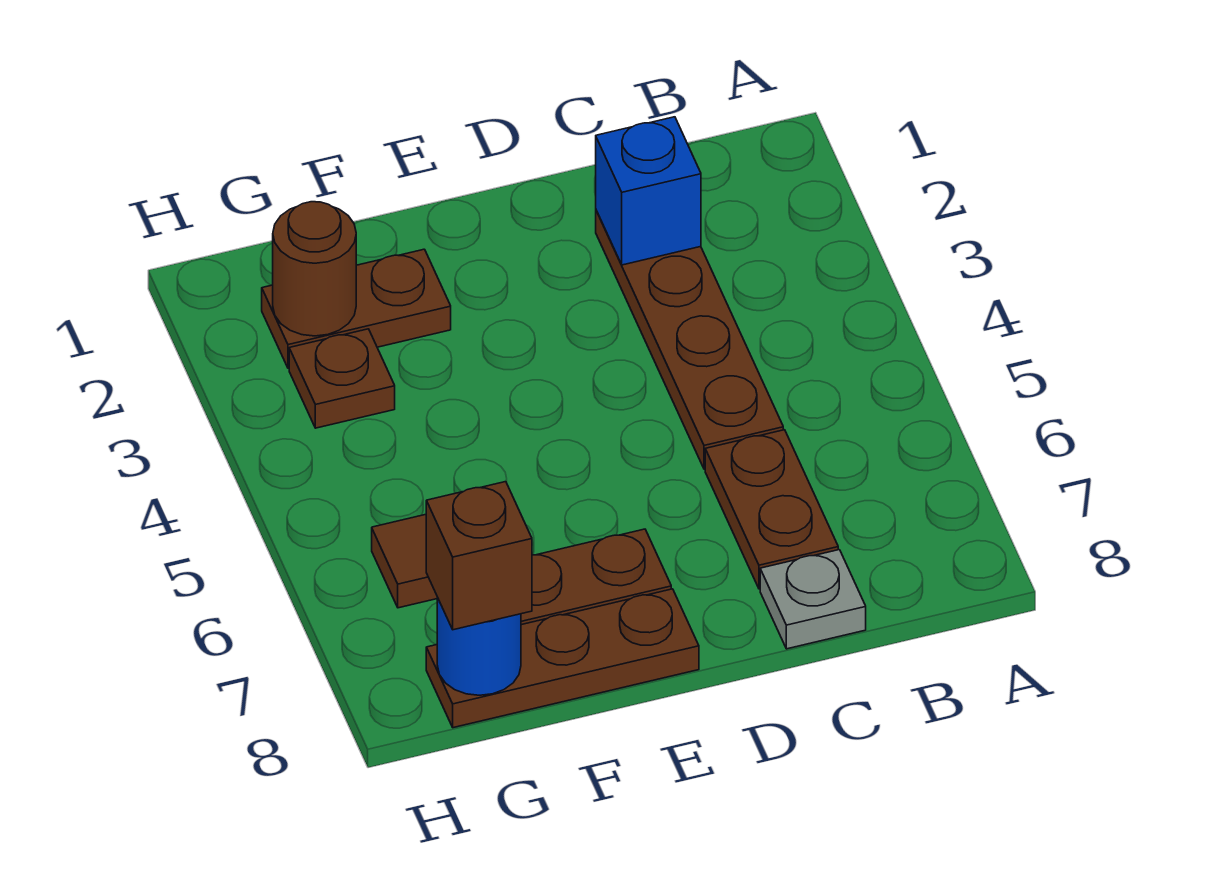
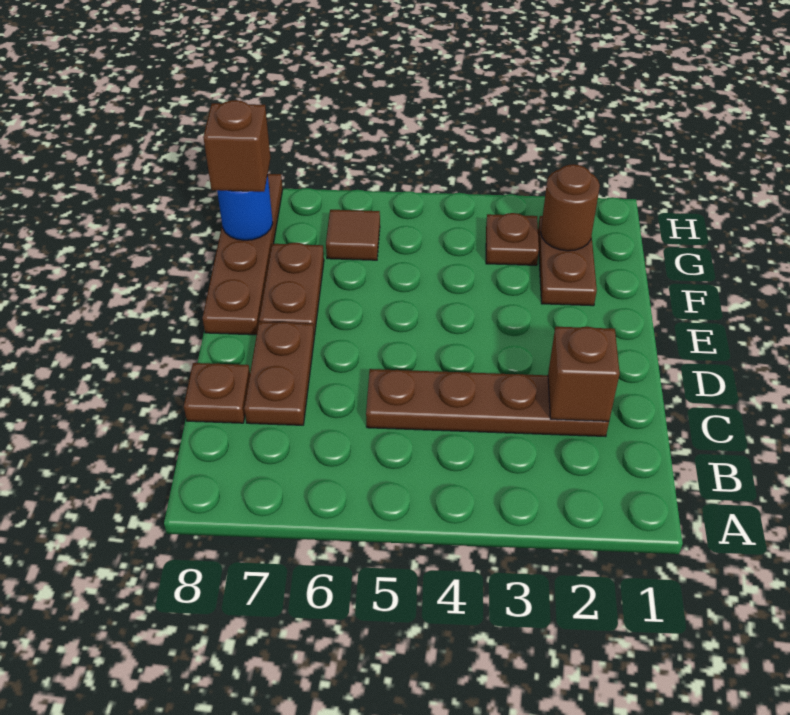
blue 1x1 brick [596,117,701,265] -> brown 1x1 brick [548,327,620,421]
brown 1x2 plate [705,430,838,589] -> brown 1x2 plate turned to [244,322,314,425]
grey 1x1 plate [760,550,866,649] -> brown 1x1 plate [184,363,250,423]
brown 1x3 plate [426,589,699,728] -> brown 1x4 plate [203,174,283,335]

